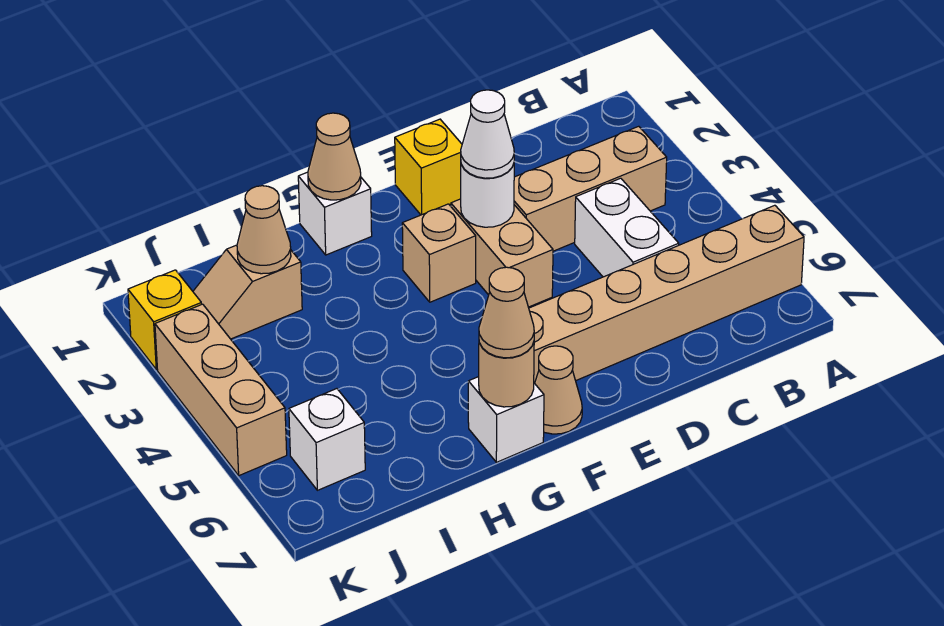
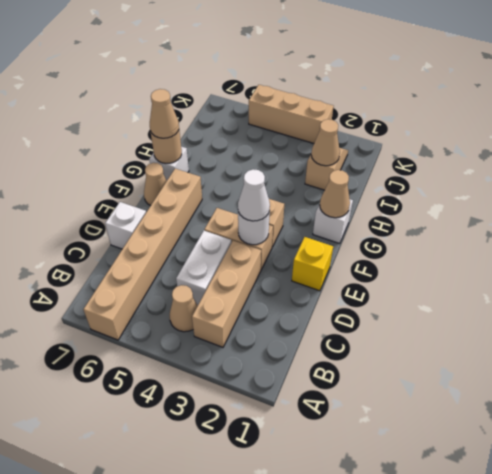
none -> tan 1x1 cone [170,285,198,332]
white 1x2 brick [575,178,679,277] -> white 1x2 brick turned to [176,231,232,305]
white 1x1 brick [289,389,365,490] -> white 1x1 brick moved to [105,202,146,249]
yellow 1x1 brick [128,270,202,370] -> none

